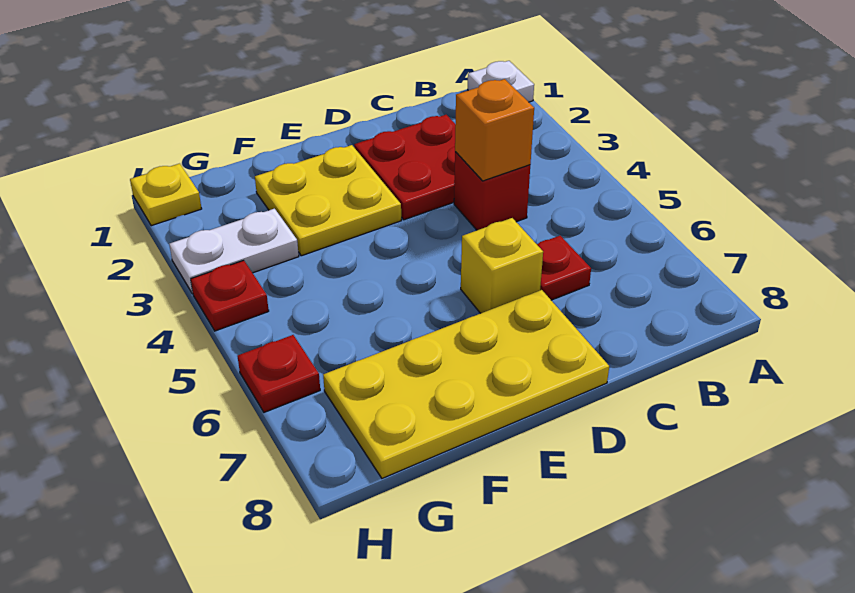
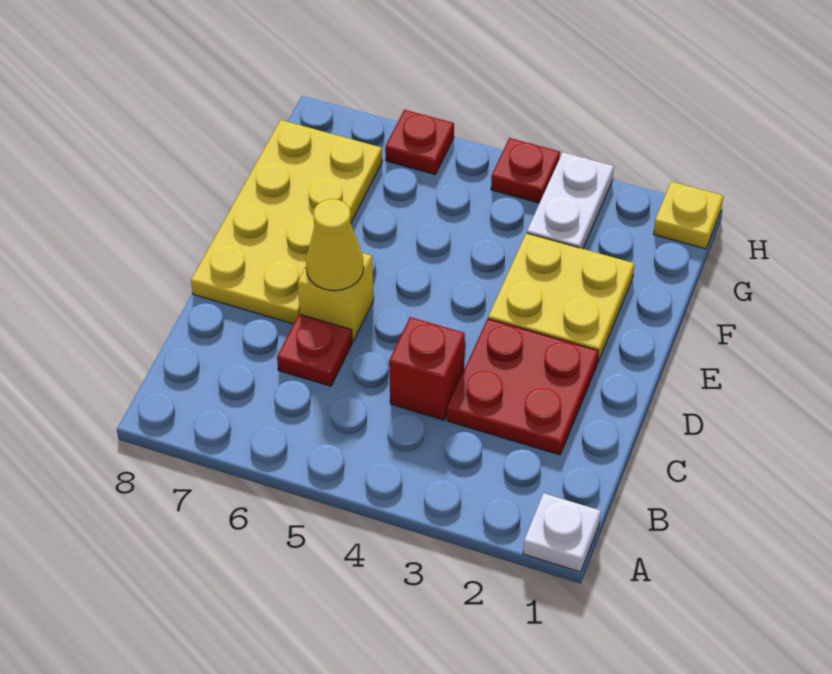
orange 1x1 brick [455,79,534,181] -> none
none -> yellow 1x1 cone [306,199,364,291]

